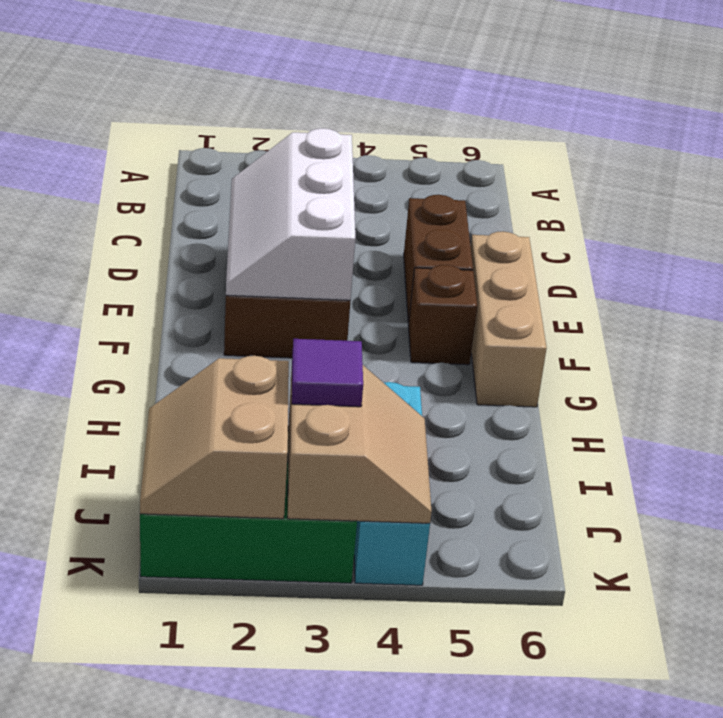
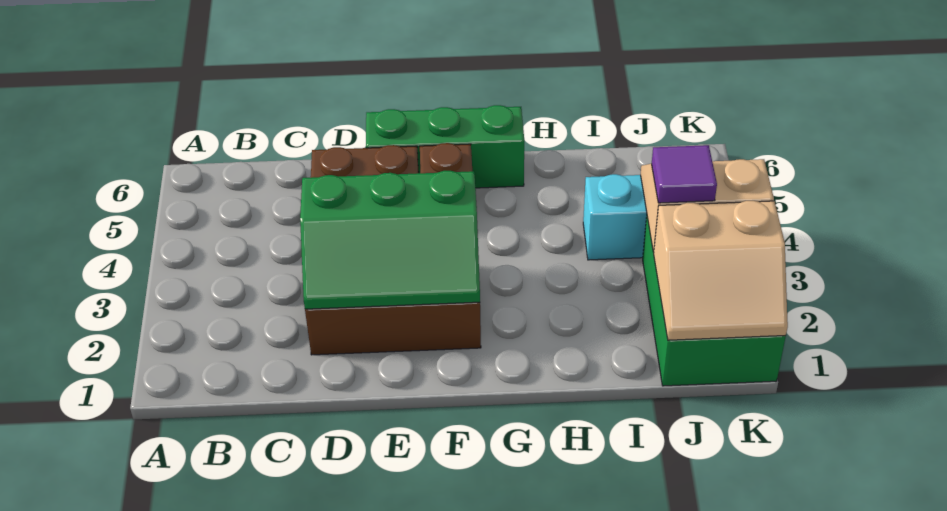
white 2x3 slope [226,128,355,300] -> green 2x3 slope [300,171,480,309]
tan 1x3 brick [471,231,547,407] -> green 1x3 brick [366,105,524,188]

